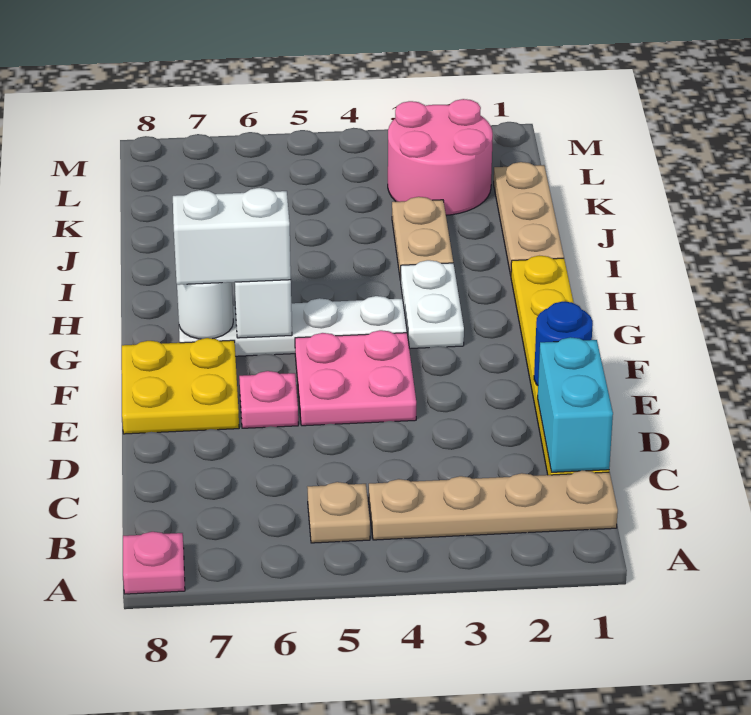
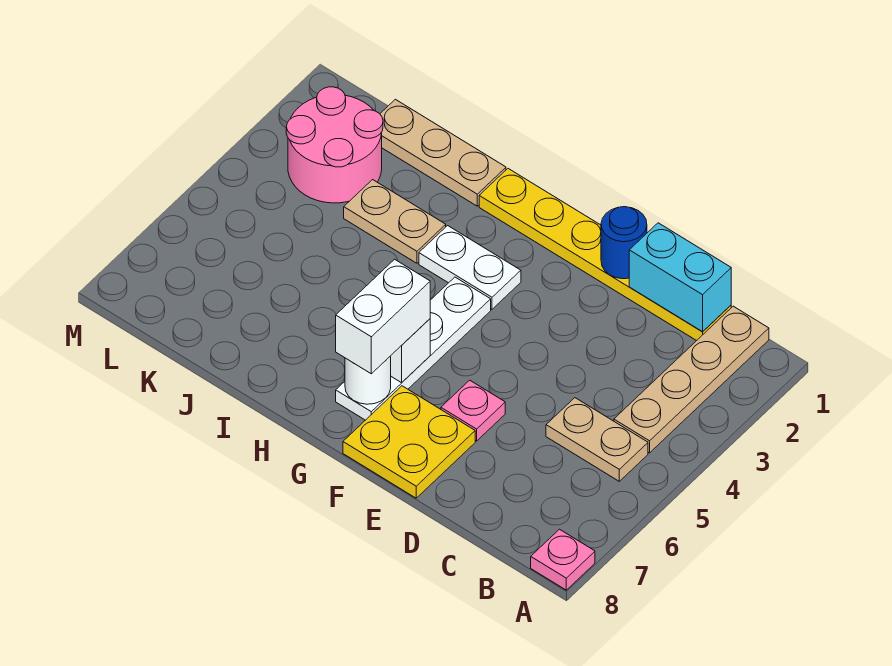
tan 1x1 plate [307,482,370,543] -> tan 1x2 plate [546,398,648,481]
pink 2x2 plate [295,330,416,426] -> none

